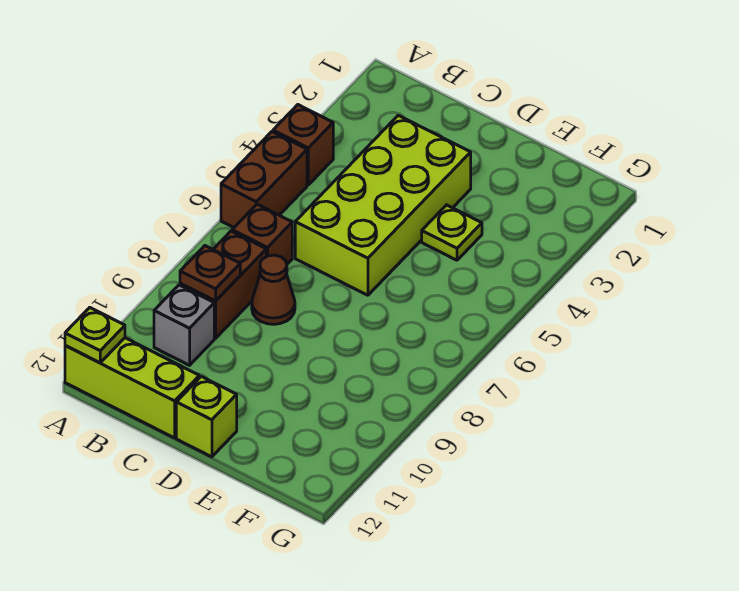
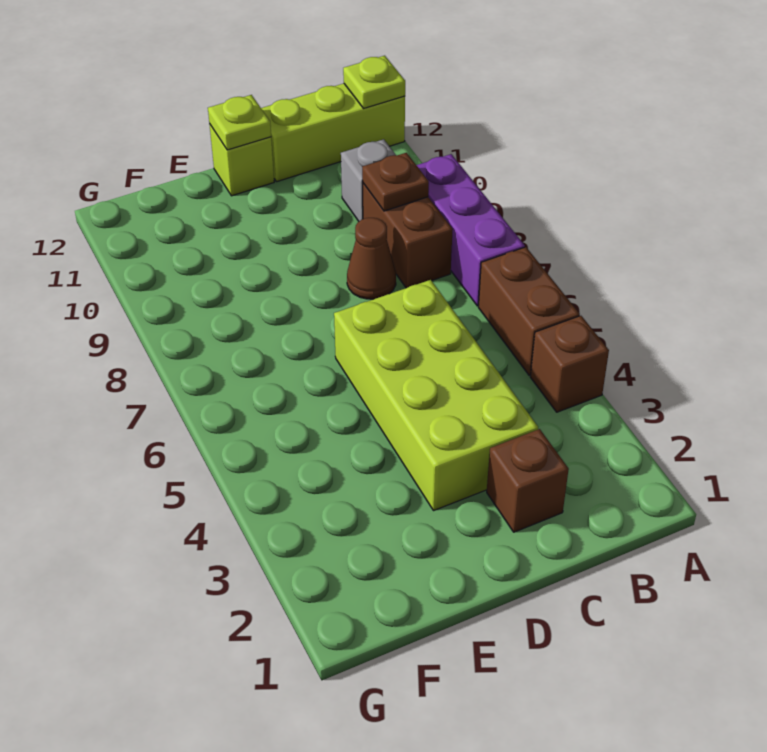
none -> purple 1x3 brick [417,154,525,306]
brown 1x1 brick [232,204,292,264] -> brown 1x1 brick moved to [487,429,569,532]
lime 1x1 plate [422,205,482,260] -> lime 1x1 plate moved to [208,95,271,150]

